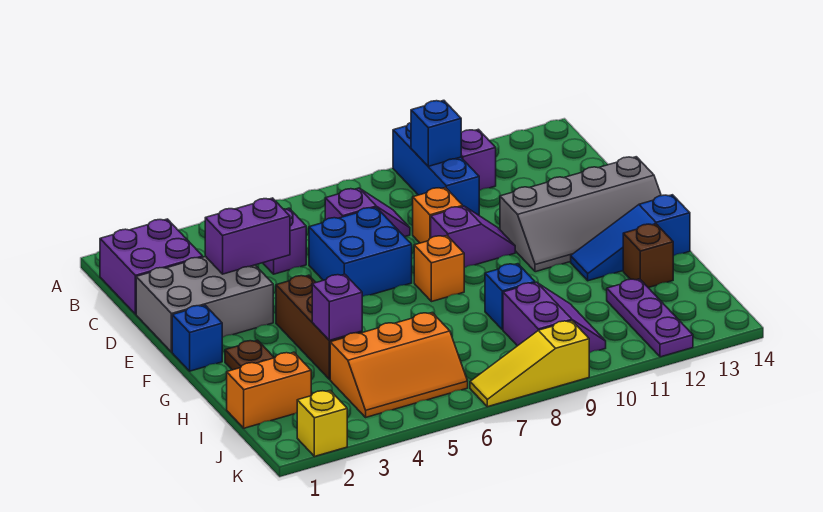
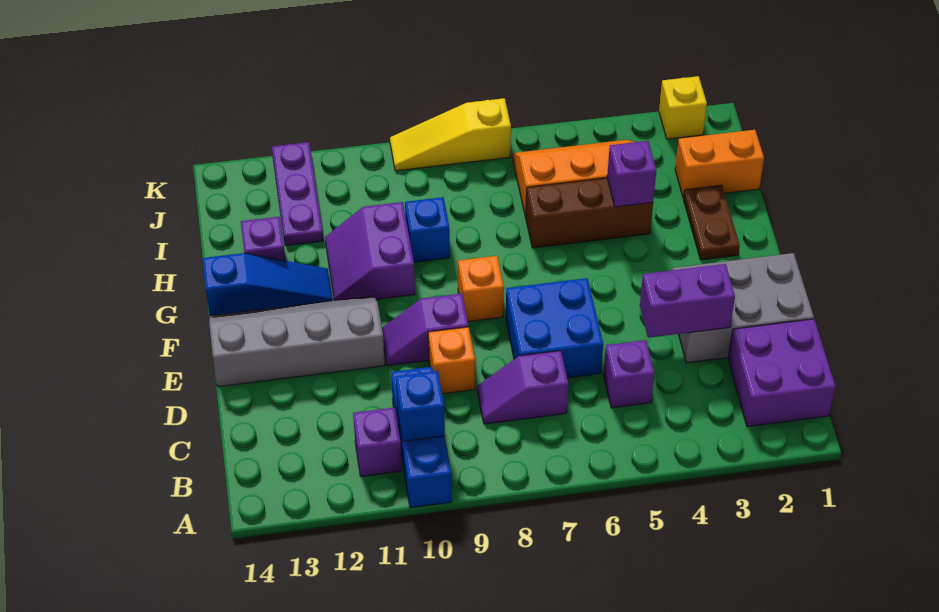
blue 1x1 brick [172,305,222,371] -> none
brown 1x3 brick [276,275,362,379] -> brown 1x3 brick turned to [526,178,653,248]
brown 1x1 brick [623,224,673,288] -> purple 1x1 brick [241,217,285,261]
purple 2x2 slope [503,282,606,353] -> purple 2x2 slope moved to [325,202,415,300]
yellow 1x3 slope [470,321,589,407] -> yellow 1x3 slope turned to [390,98,511,171]

